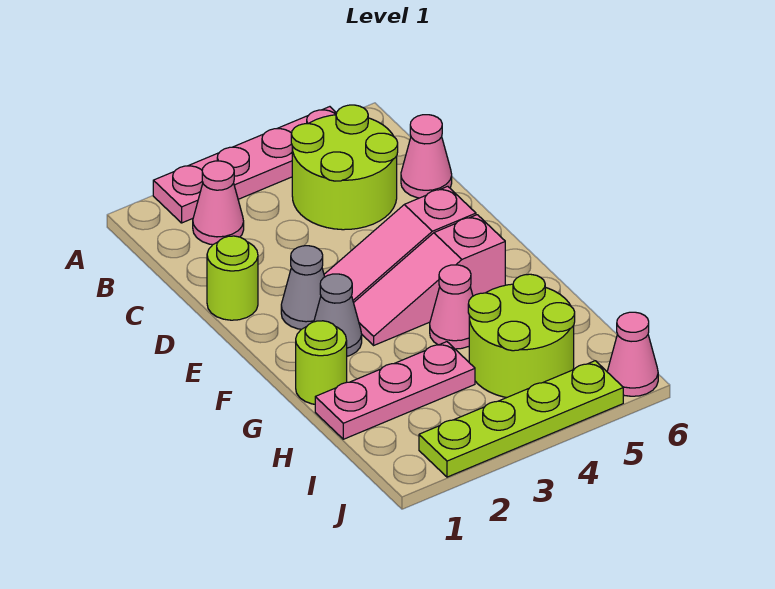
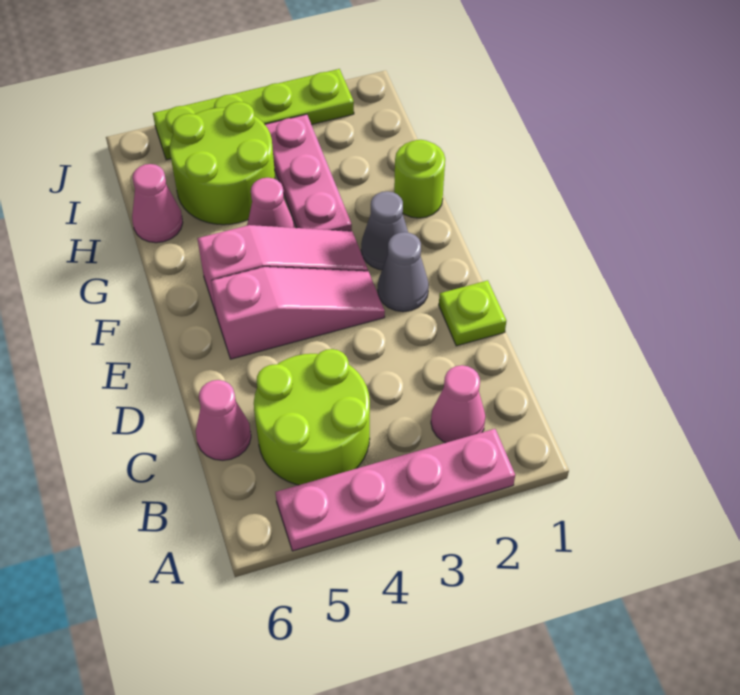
lime 1x1 round brick [207,236,258,320] -> lime 1x1 plate [439,280,506,346]
pink 1x3 plate [315,342,475,439] -> pink 1x3 plate turned to [265,114,352,231]
pink 1x1 cone [607,312,658,396] -> pink 1x1 cone moved to [132,164,183,243]

